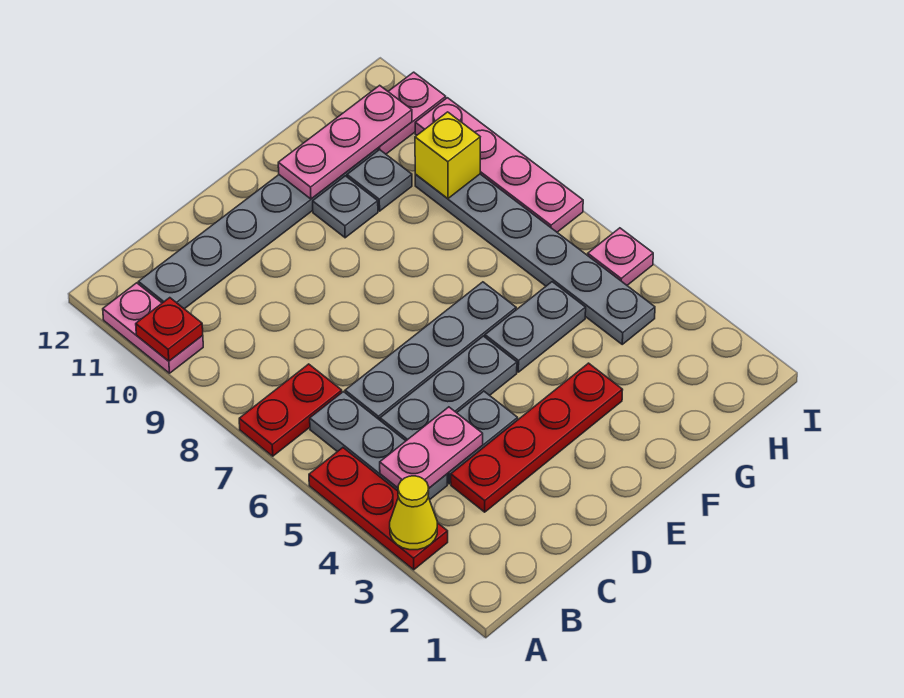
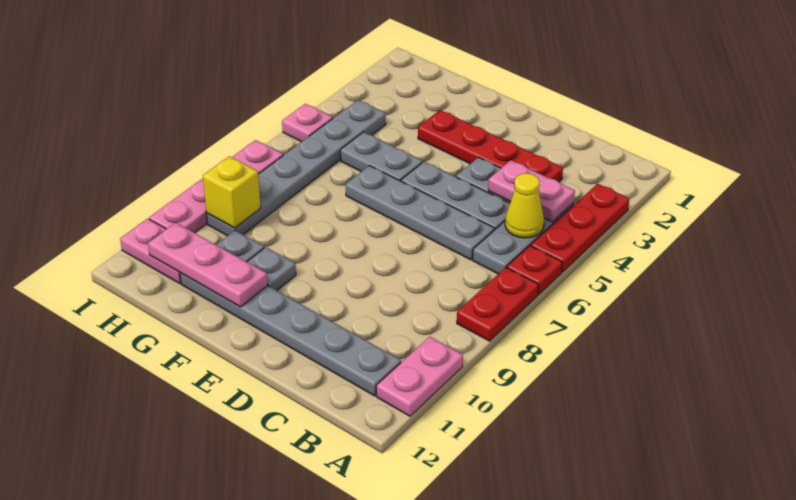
yellow 1x1 cone [390,476,437,550] -> yellow 1x1 cone moved to [505,173,544,238]
red 1x2 plate [239,364,342,456] -> red 1x2 plate turned to [457,267,539,341]
red 1x1 plate [136,298,203,361] -> red 1x1 plate moved to [507,246,562,295]

